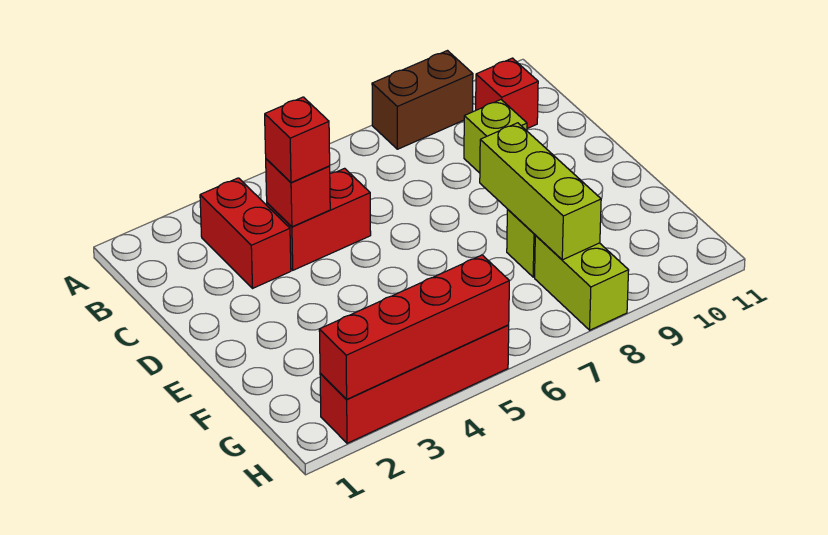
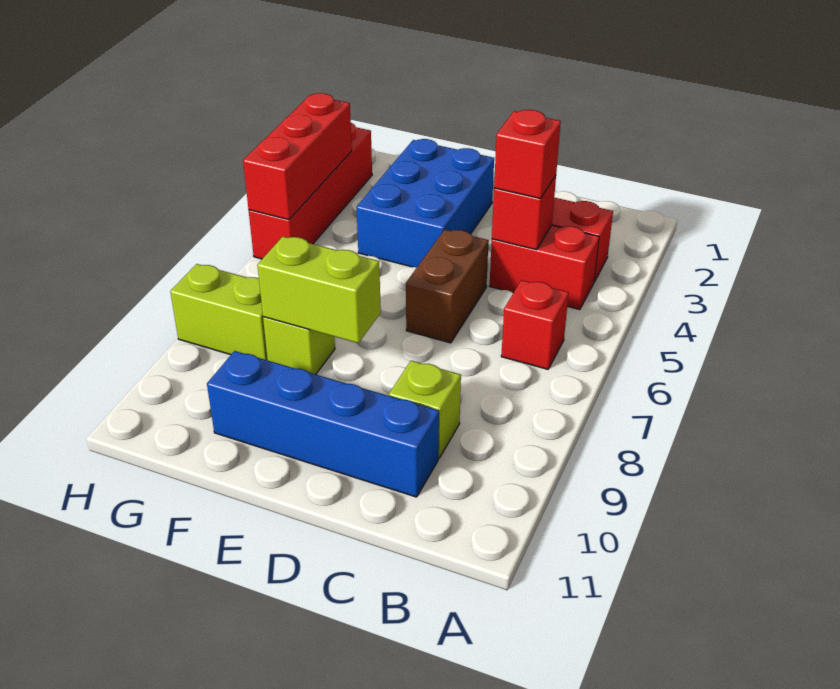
brown 1x2 brick [372,51,473,149] -> brown 1x2 brick moved to [406,230,489,343]
red 1x1 brick [476,58,538,129] -> red 1x1 brick moved to [501,280,569,369]
red 1x2 brick [267,168,371,270] -> red 1x2 brick turned to [490,225,599,310]
none -> blue 1x4 brick [207,351,439,497]
none -> blue 2x3 brick [357,139,494,267]
lime 1x3 brick [480,123,601,260] -> lime 1x2 brick [257,237,381,343]
red 1x4 brick [319,255,509,399] -> red 1x3 brick [243,93,352,220]

